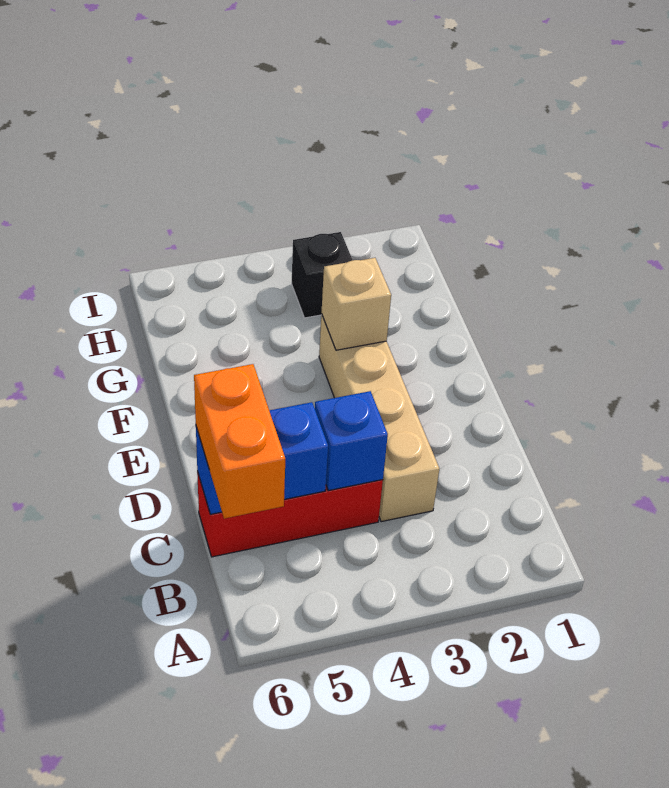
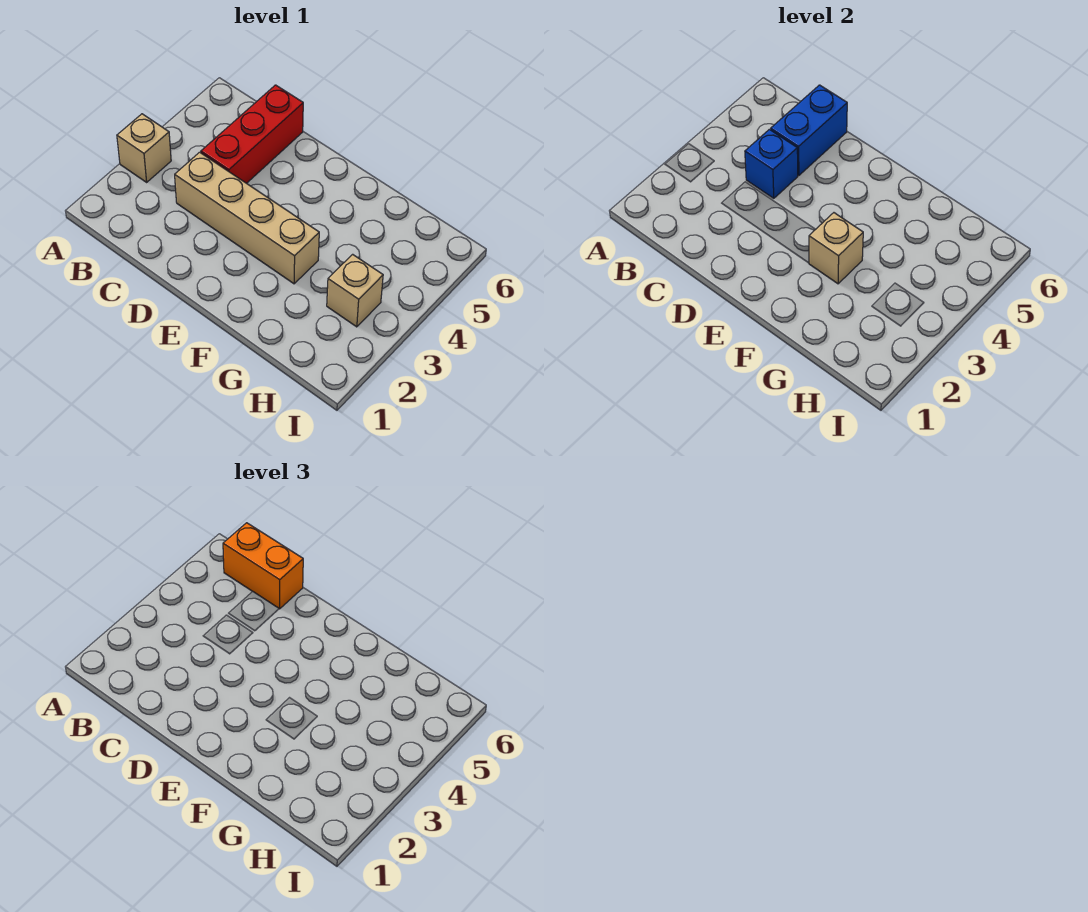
none -> tan 1x1 brick [117,114,171,182]
black 1x1 brick [292,232,352,318] -> tan 1x1 brick [327,254,383,327]

